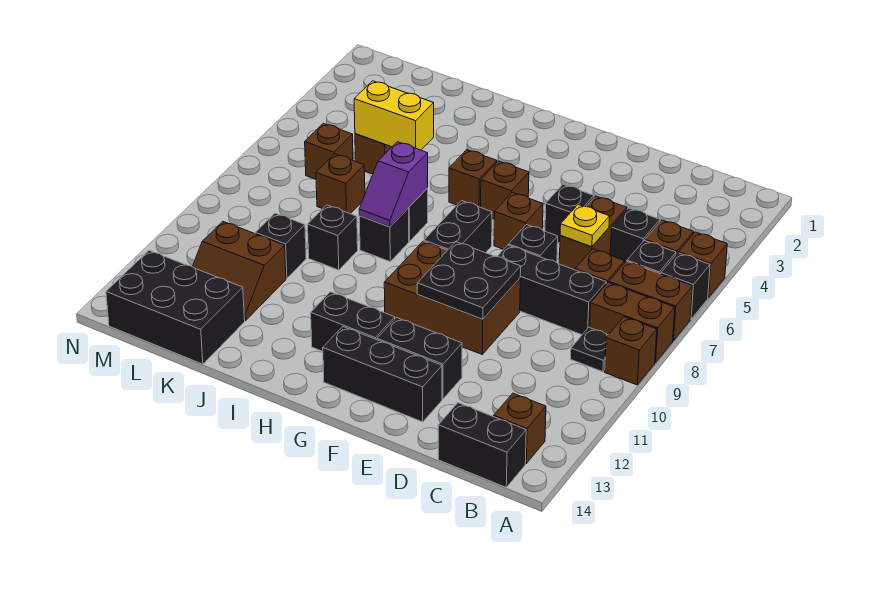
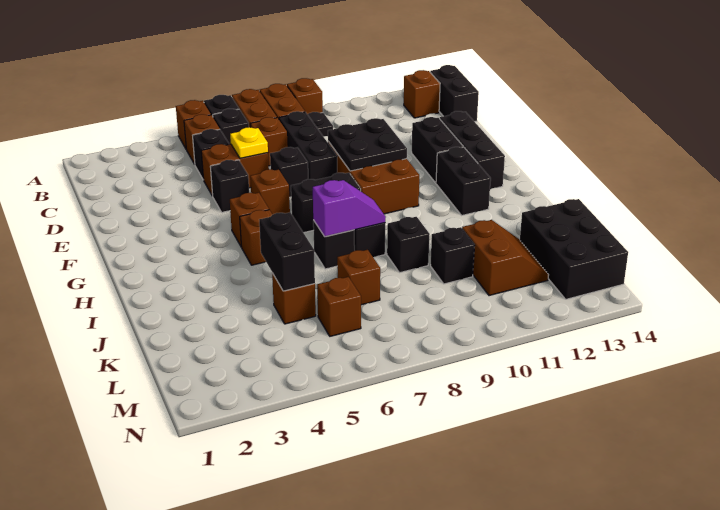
yellow 1x2 brick [354,81,434,150] -> black 1x2 brick [259,212,315,291]

